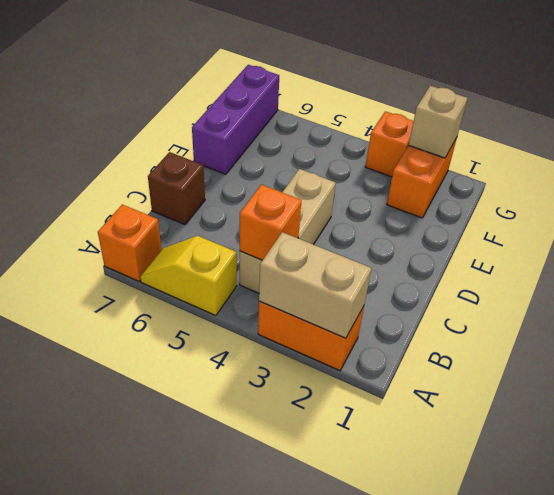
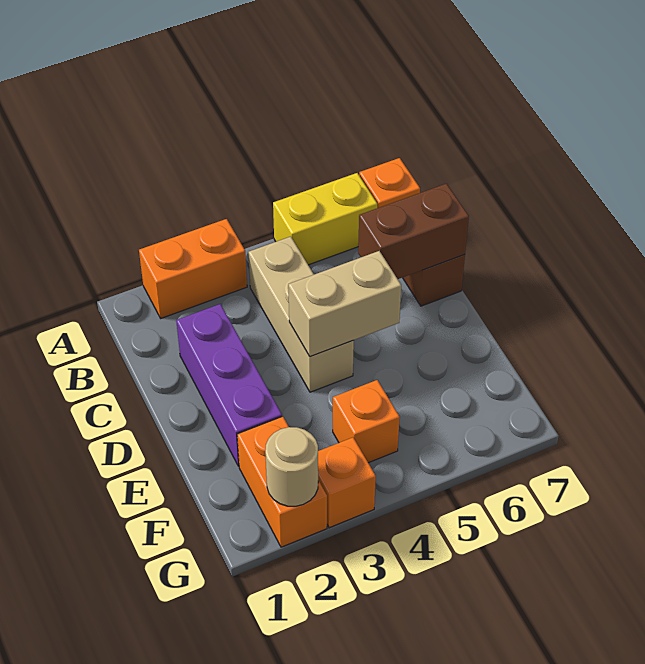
tan 1x2 brick [259,232,371,338] -> tan 1x2 brick moved to [288,251,401,357]
yellow 1x2 slope [140,236,237,316] -> yellow 1x2 brick [273,173,377,265]
orange 1x1 brick [240,185,301,260] -> orange 1x1 brick moved to [333,380,400,463]
none -> brown 1x2 brick [358,184,469,279]
purple 1x3 brick [192,65,279,174] -> purple 1x3 brick moved to [176,304,282,466]
tan 1x1 brick [409,86,467,158] -> tan 1x1 round brick [265,427,318,506]

